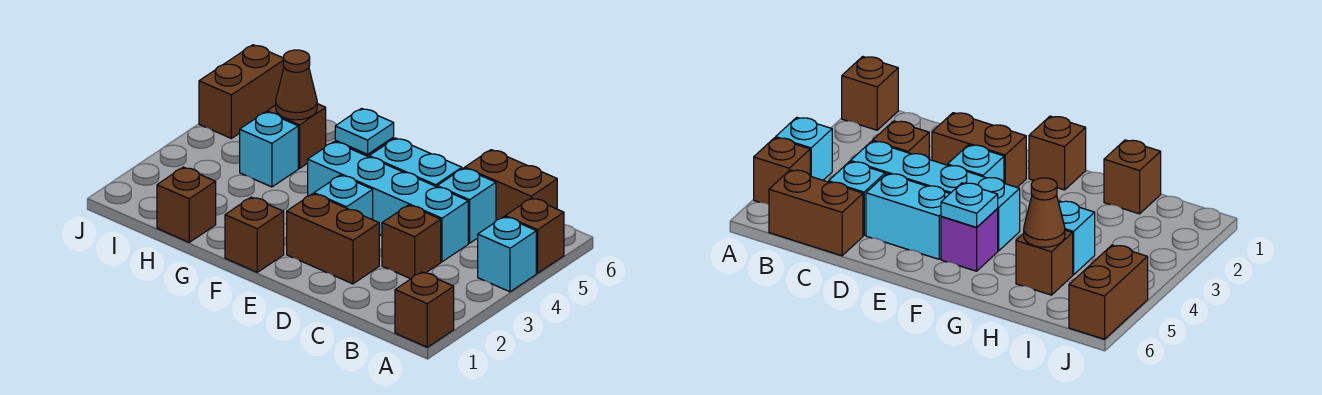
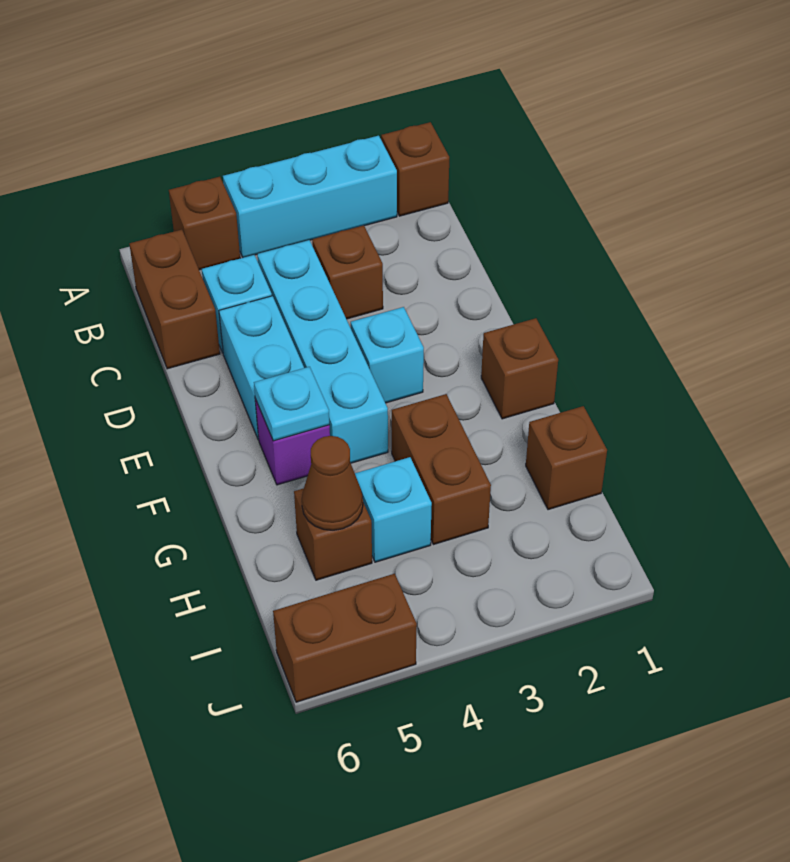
cyan 1x1 brick [478,217,536,292] -> cyan 1x3 brick [223,136,397,258]
brown 1x2 brick [287,194,379,284] -> brown 1x2 brick moved to [392,394,491,545]

